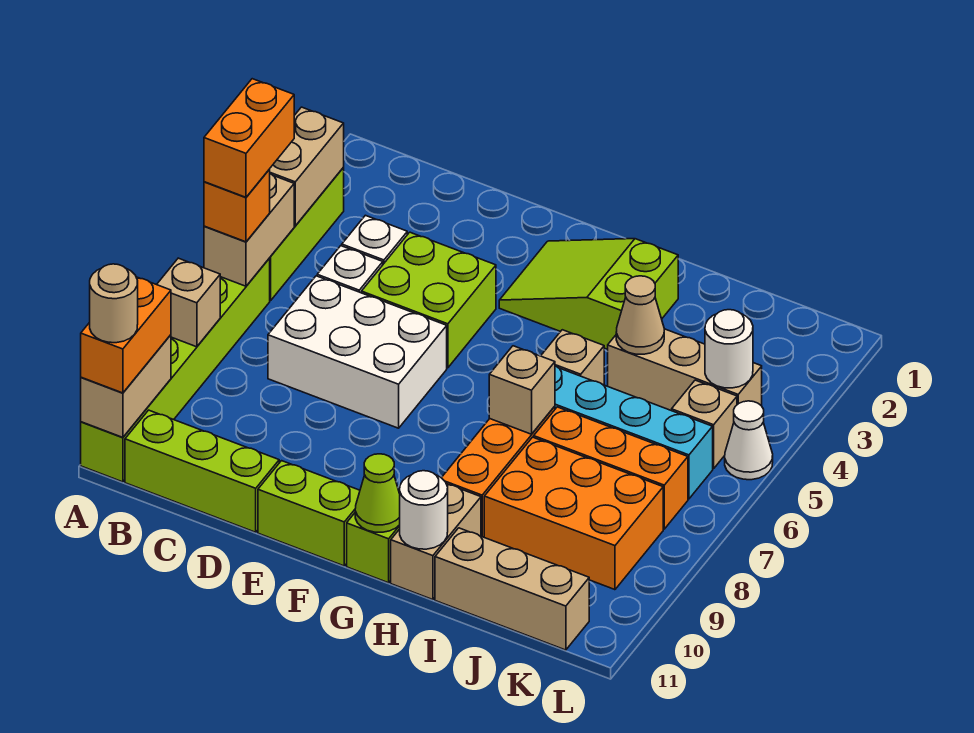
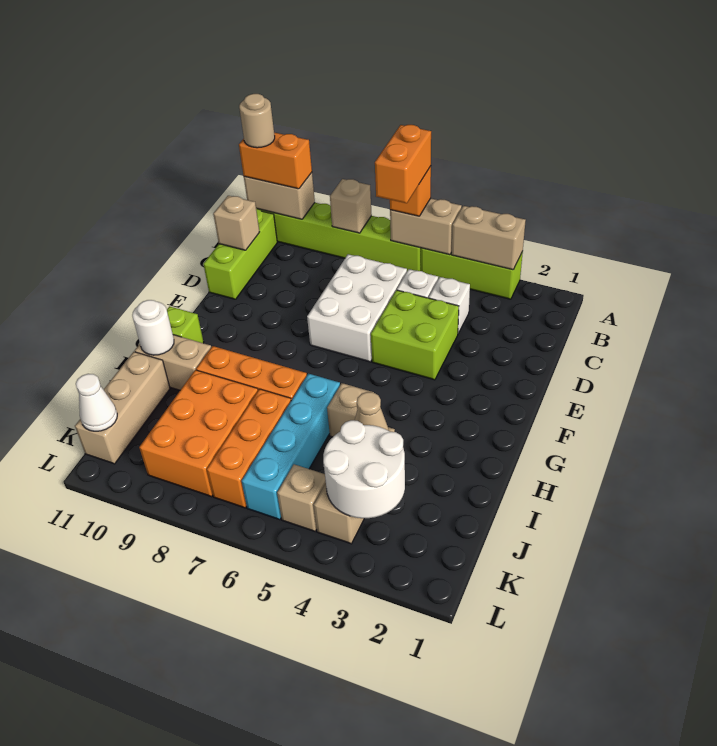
orange 1x2 brick [204,79,294,197] -> orange 1x2 brick turned to [375,125,431,203]
lime 1x2 brick [258,461,360,566] -> none
lime 2x3 slope [499,239,678,349] -> none
lime 1x1 cone [355,454,400,532] -> none
tan 1x1 brick [489,346,555,434] -> tan 1x1 brick moved to [213,196,259,250]
white 1x1 round brick [705,310,753,388] -> white 2x2 round brick [323,420,405,518]
white 1x1 cone [725,401,773,480] -> white 1x1 cone moved to [76,374,117,431]

